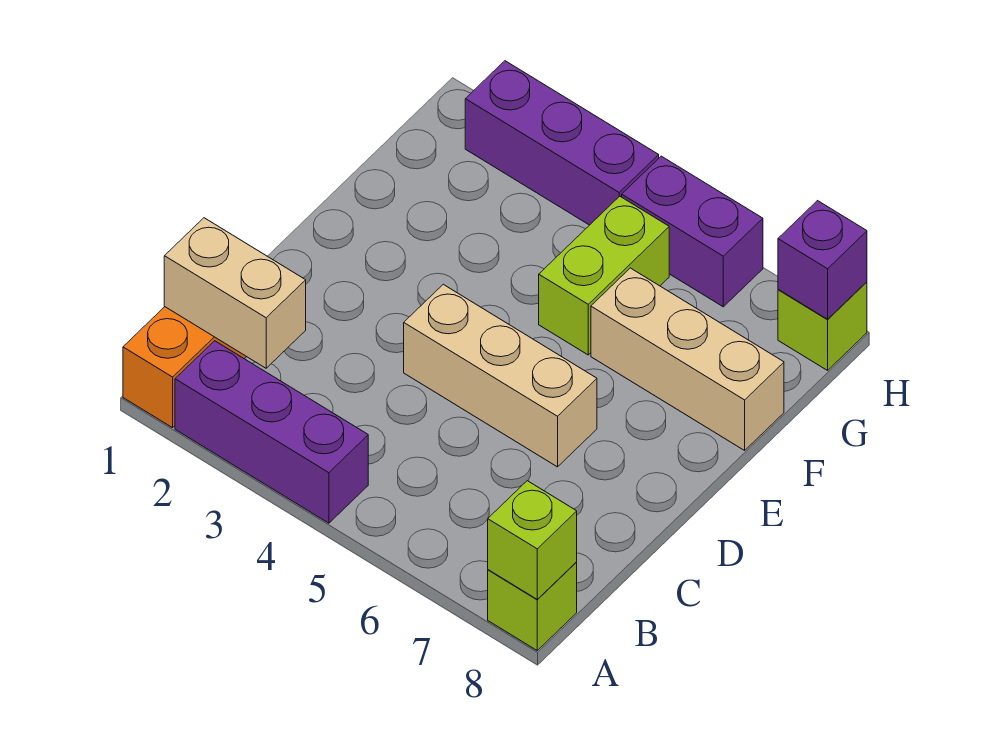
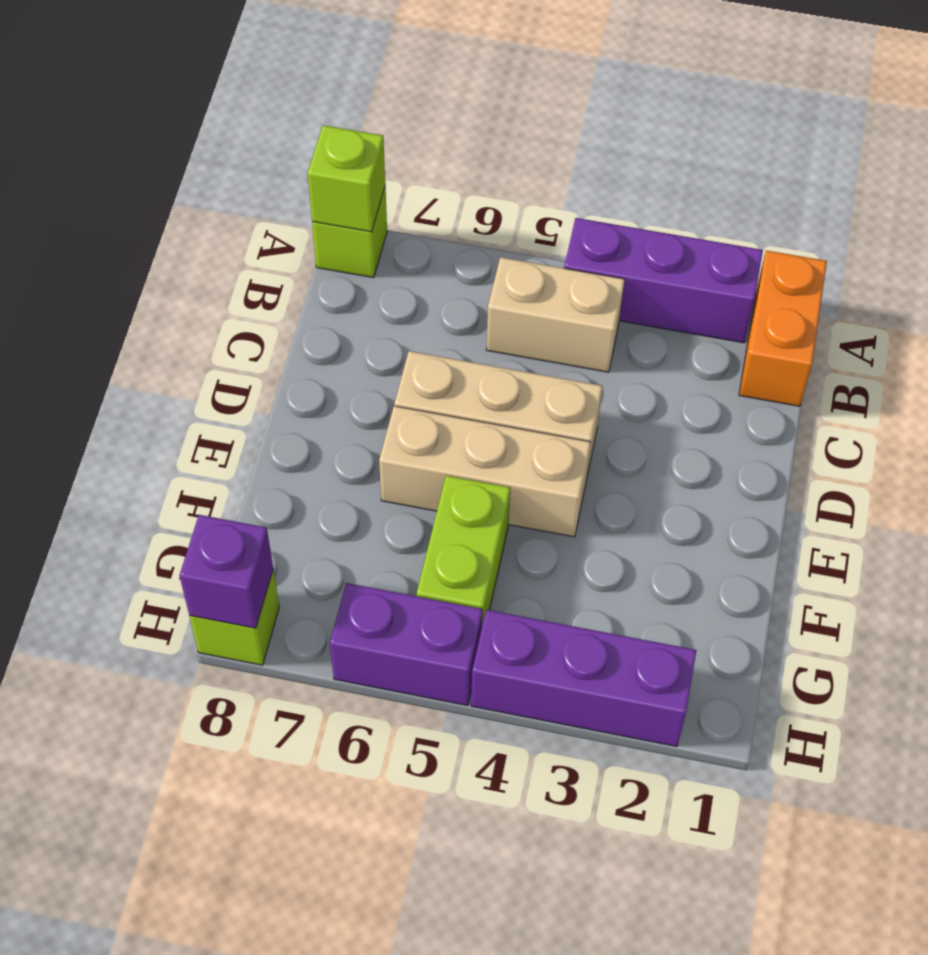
tan 1x2 brick [164,218,306,368] -> tan 1x2 brick moved to [486,257,625,372]
tan 1x3 brick [591,268,784,450] -> tan 1x3 brick moved to [379,406,591,537]

